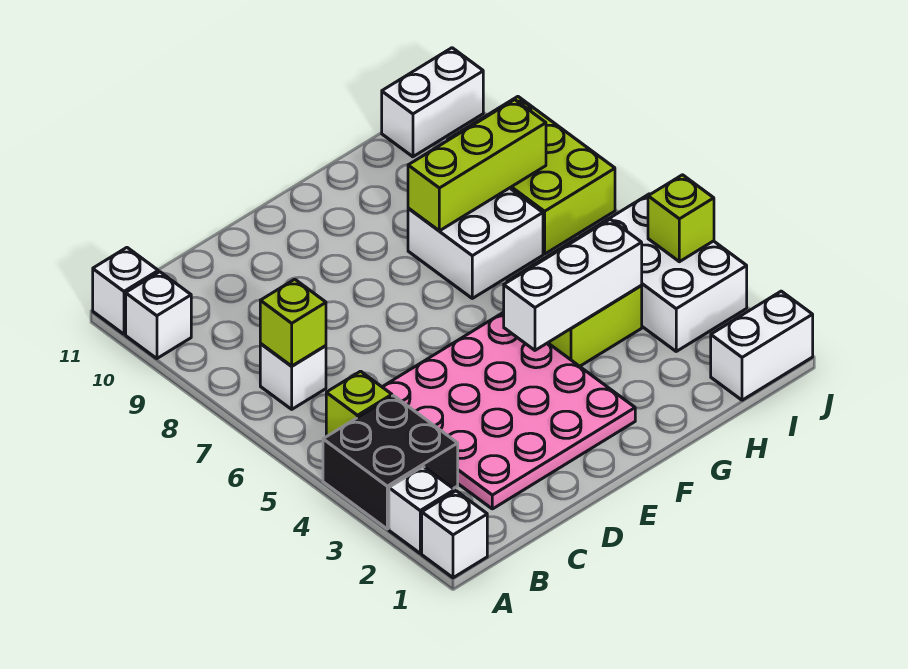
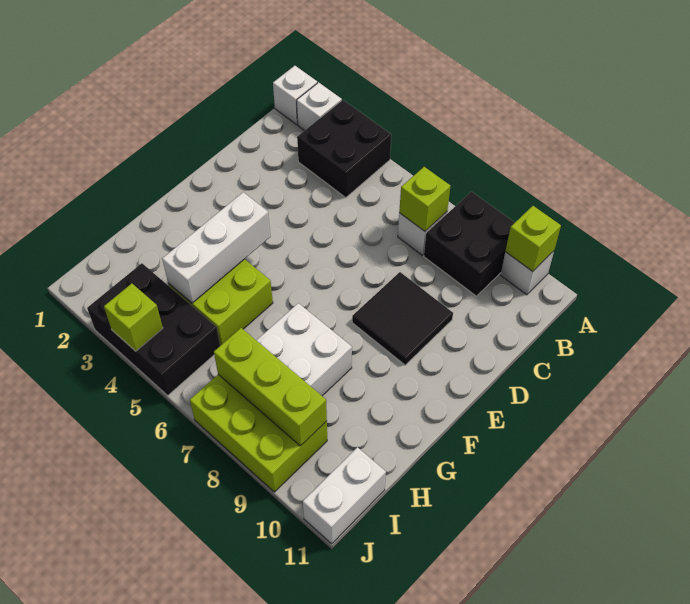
none -> black 2x2 brick [424,192,515,296]
white 1x1 brick [93,248,158,334] -> none
lime 1x1 brick [326,371,392,436] -> lime 1x1 brick moved to [505,206,561,272]
pink 4x4 plate [383,312,635,509] -> none
none -> black 2x2 tile [352,272,453,365]
lime 1x3 brick [408,100,546,231] -> lime 1x3 brick turned to [214,328,327,446]
white 1x2 brick [711,291,813,400] -> none
white 2x3 brick [579,194,747,351] -> black 2x3 brick [87,263,220,395]

